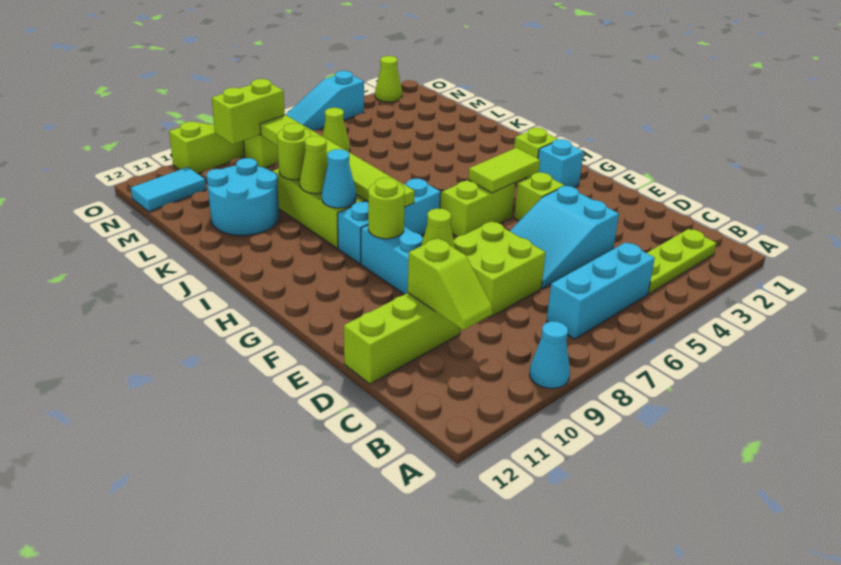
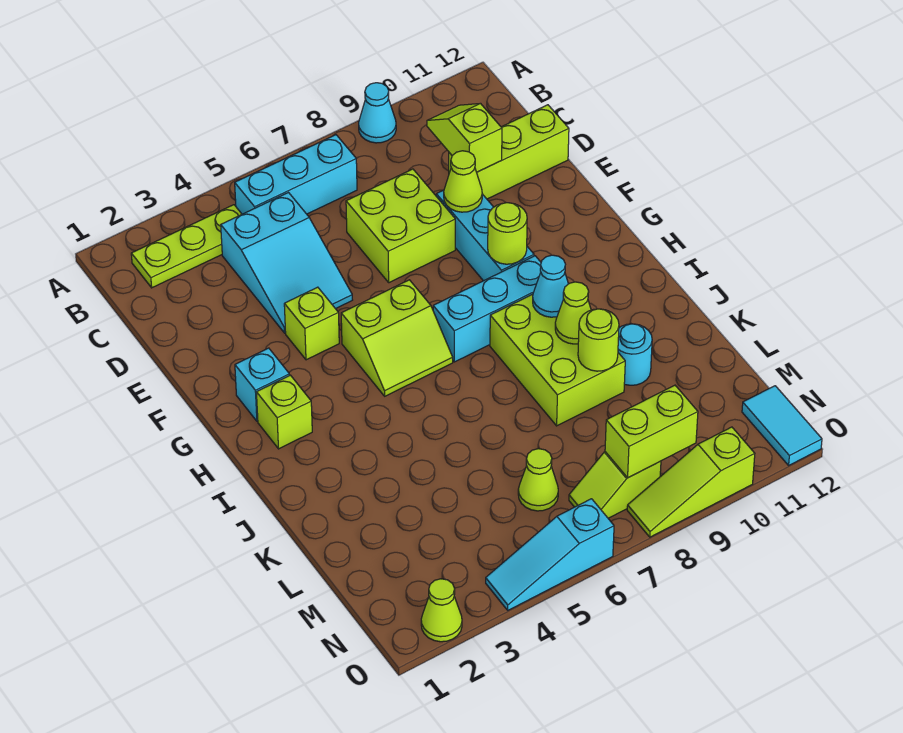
cyan 2x3 slope [510,186,619,288] -> cyan 2x3 slope turned to [221,193,352,333]
lime 1x2 tile [468,148,540,193] -> none
lime 1x6 tile [260,115,415,207] -> none
cyan 2x2 round brick [206,158,279,236] -> cyan 1x1 round brick [618,324,652,385]
cyan 1x2 tile [131,167,206,212] -> cyan 1x2 tile turned to [742,386,822,465]
cyan 1x3 slope [286,71,364,131] -> cyan 1x3 slope turned to [486,499,614,610]

